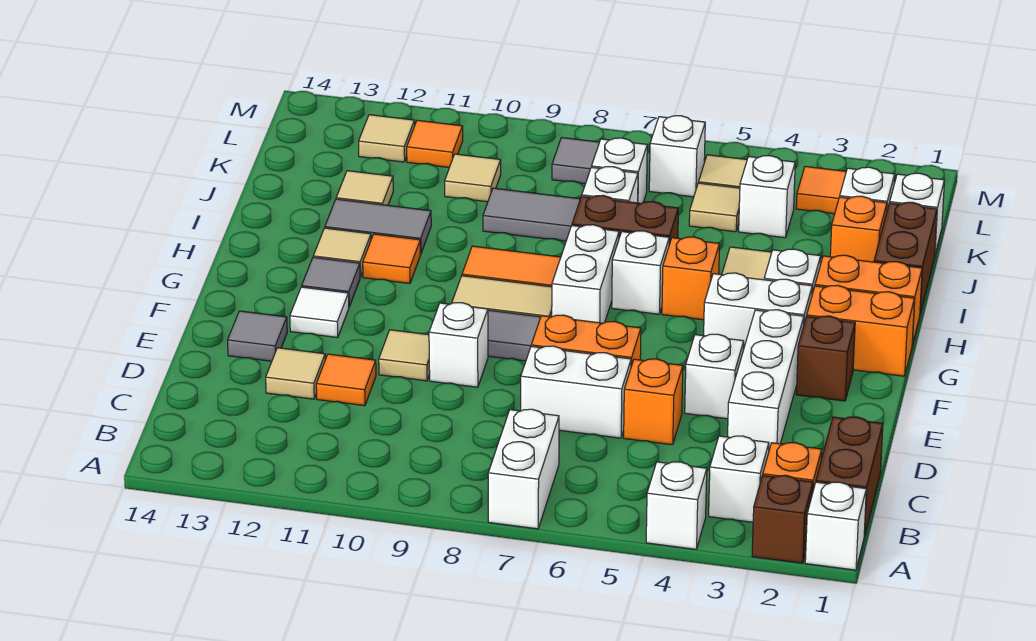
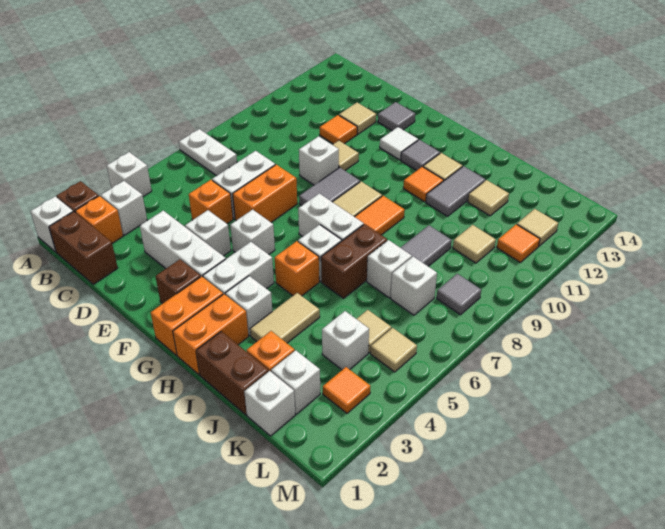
white 1x2 brick [488,409,559,529] -> white 1x2 plate [179,129,237,176]
white 1x1 brick [649,116,705,197] -> white 1x1 brick moved to [230,209,275,254]

